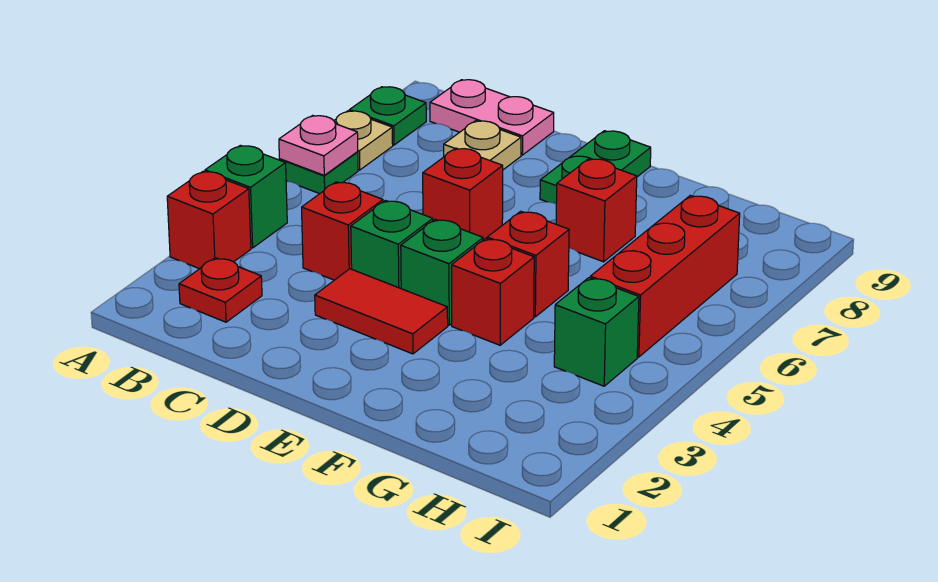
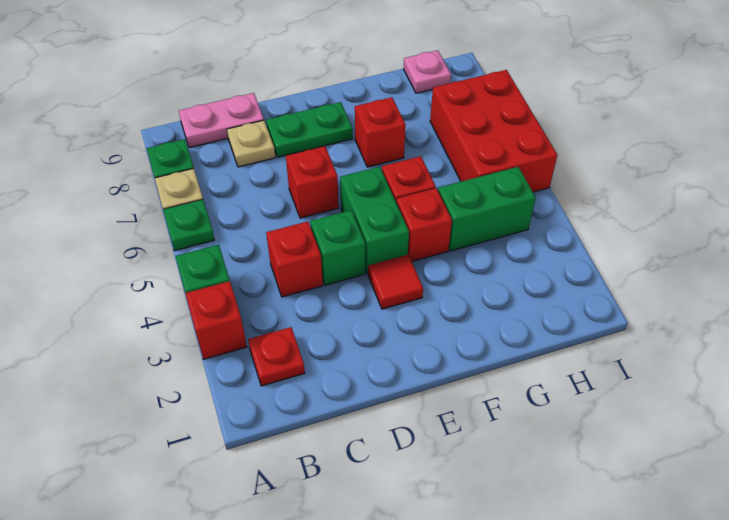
pink 1x1 plate [279,115,358,175] -> pink 1x1 plate moved to [404,50,451,93]
red 1x2 tile [315,269,448,354] -> red 1x1 tile [368,255,423,309]
green 1x1 brick [401,219,483,325] -> green 1x2 brick [340,167,409,274]
green 1x2 plate [540,131,651,204] -> green 1x2 plate turned to [266,102,353,157]
green 1x1 brick [554,278,639,386] -> green 1x2 brick [438,167,536,251]
red 1x3 brick [590,195,740,357] -> red 2x3 brick [430,70,557,192]

